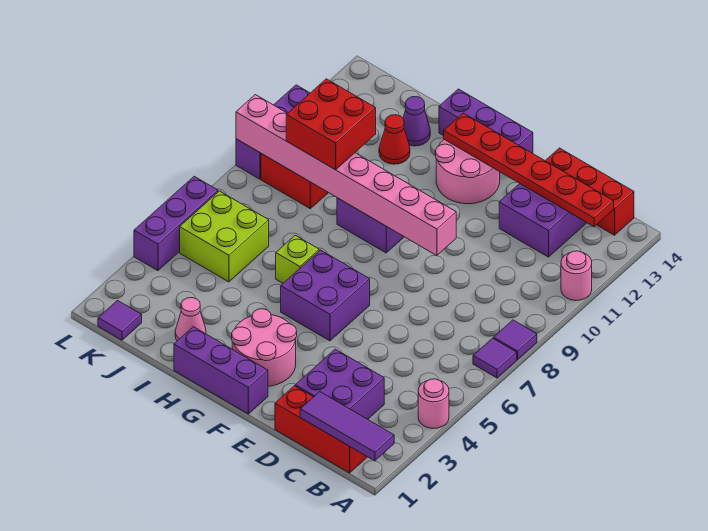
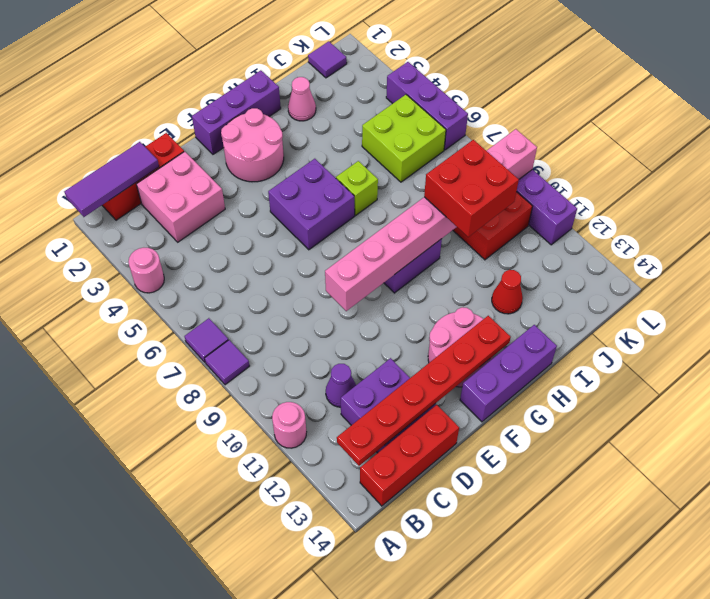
purple 2x2 brick [295,349,384,419] -> pink 2x2 brick [136,152,225,242]
purple 1x1 cone [403,96,430,146] -> purple 1x1 cone moved to [326,364,356,407]

